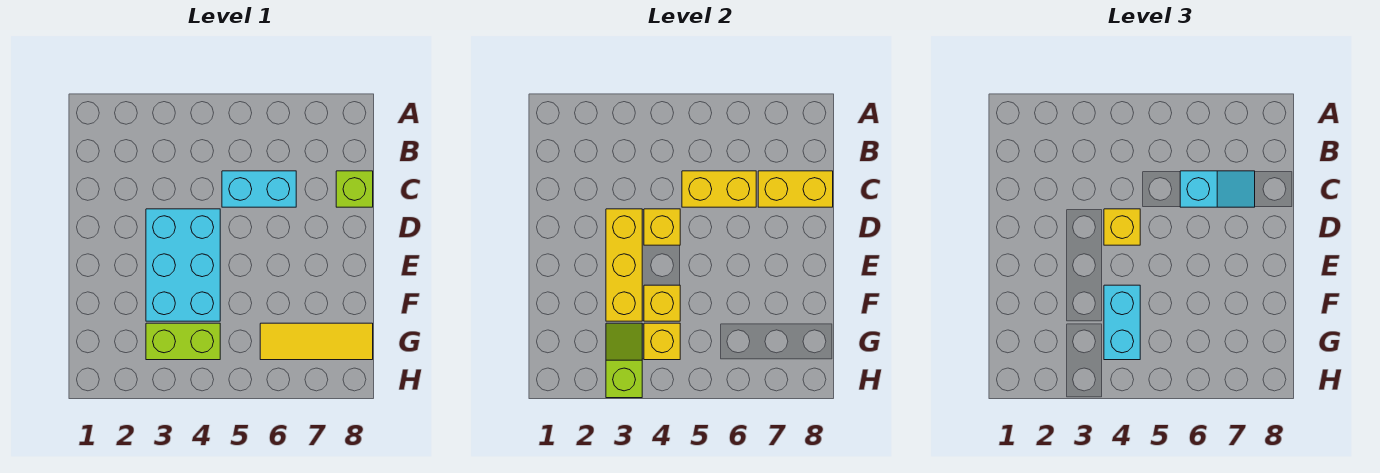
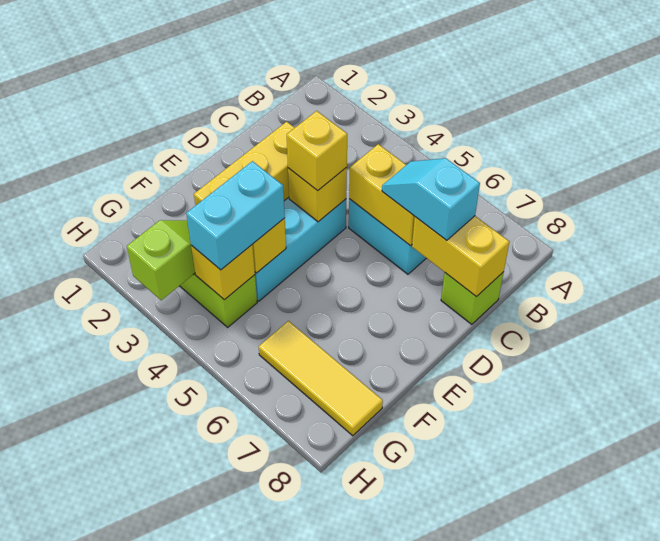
cyan 1x2 slope [1180,171,1255,207] -> cyan 1x2 slope turned to [382,158,480,240]

